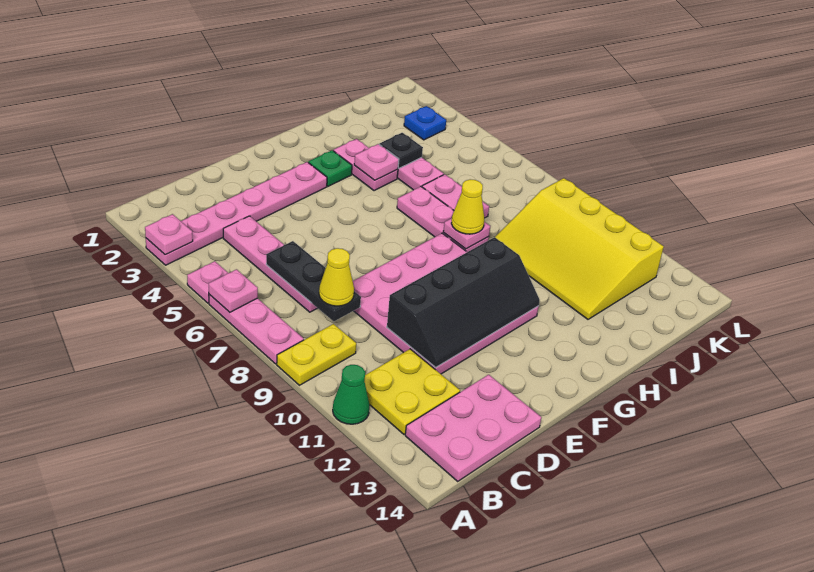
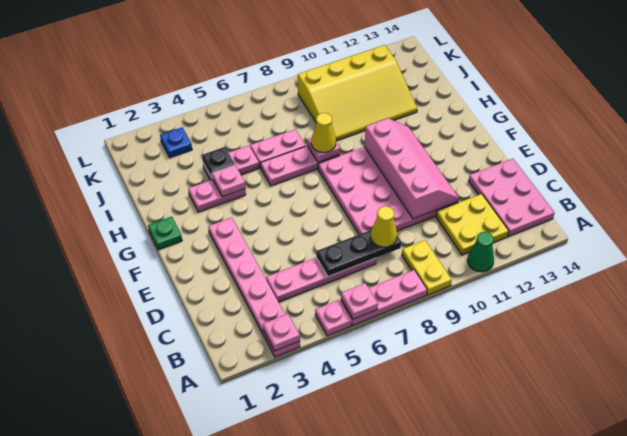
black 2x4 slope [387,237,540,367] -> pink 2x4 slope [364,118,459,219]
green 1x1 plate [308,150,352,186] -> green 1x1 plate moved to [148,216,182,250]

